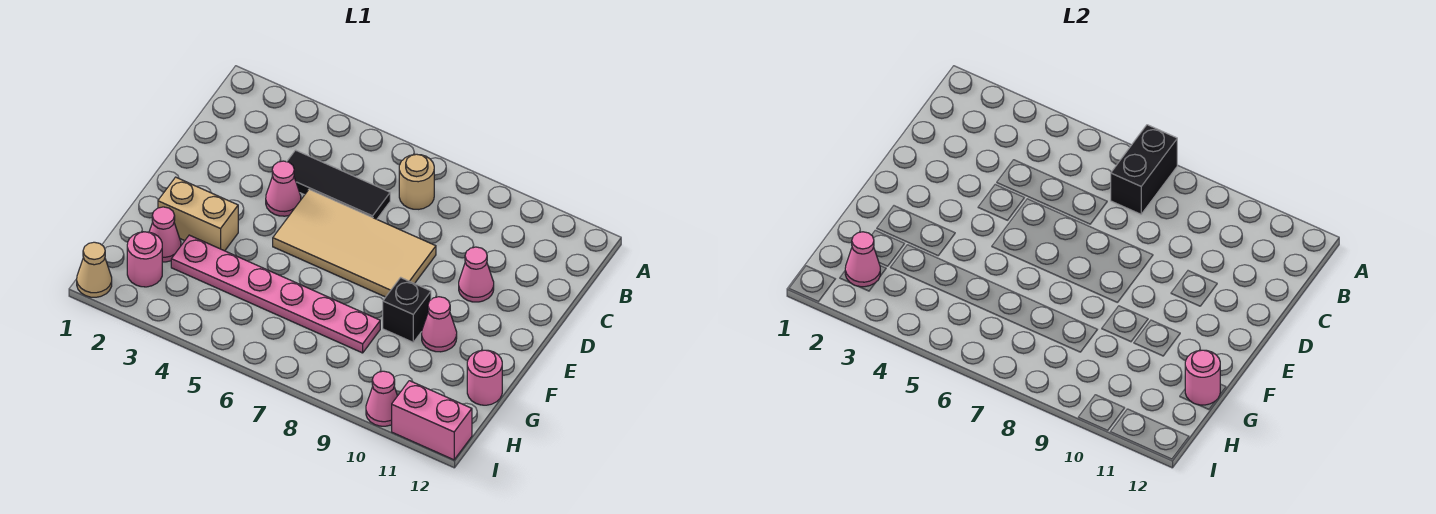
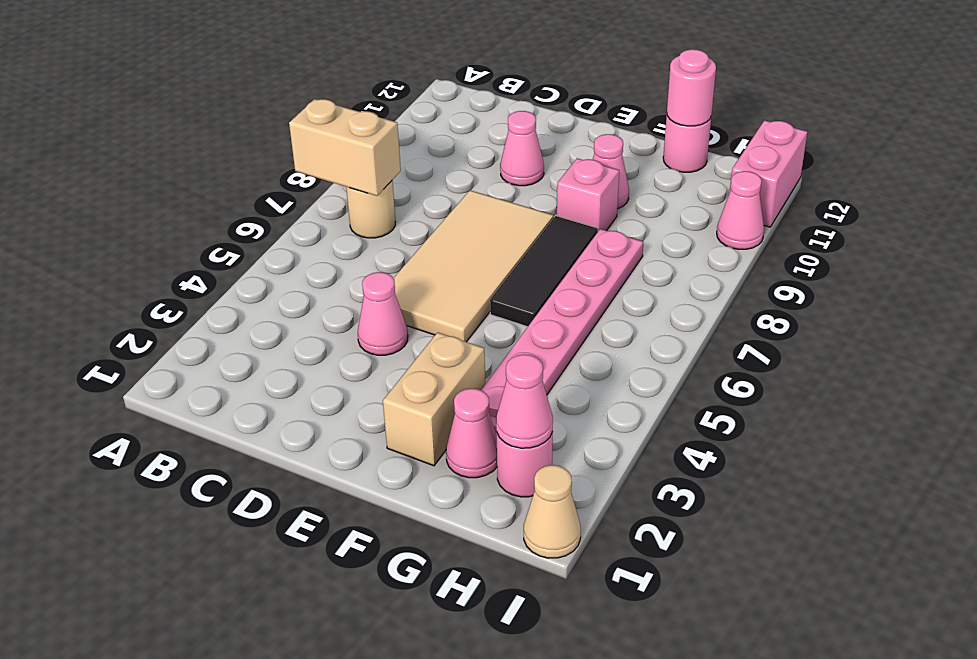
black 1x2 brick [1111,125,1177,214] -> tan 1x2 brick [289,99,401,196]
black 1x3 tile [287,150,390,219] -> black 1x3 tile moved to [490,216,598,327]
black 1x1 brick [383,277,431,342] -> pink 1x1 brick [557,158,619,231]

